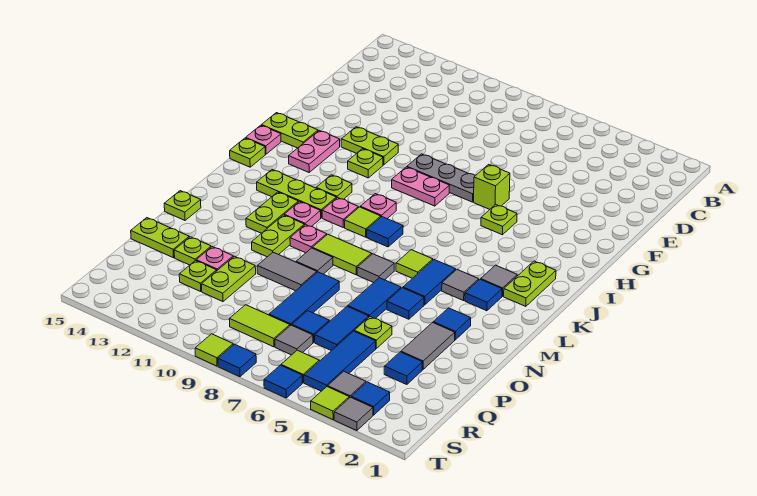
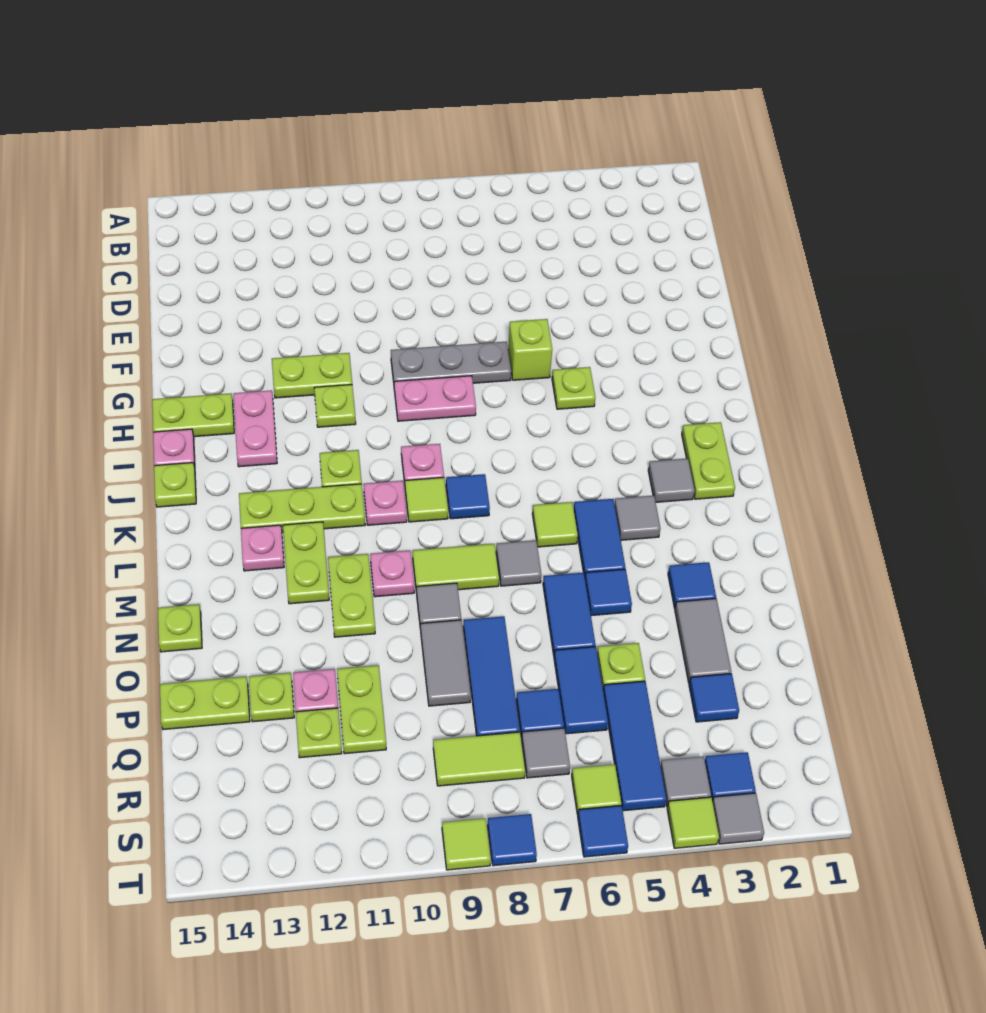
blue 1x1 tile [465,279,502,311] -> none
pink 1x1 plate [284,202,321,227] -> pink 1x1 plate moved to [241,525,284,571]
grey 1x2 tile [257,252,317,291] -> grey 1x2 tile turned to [421,620,471,706]

